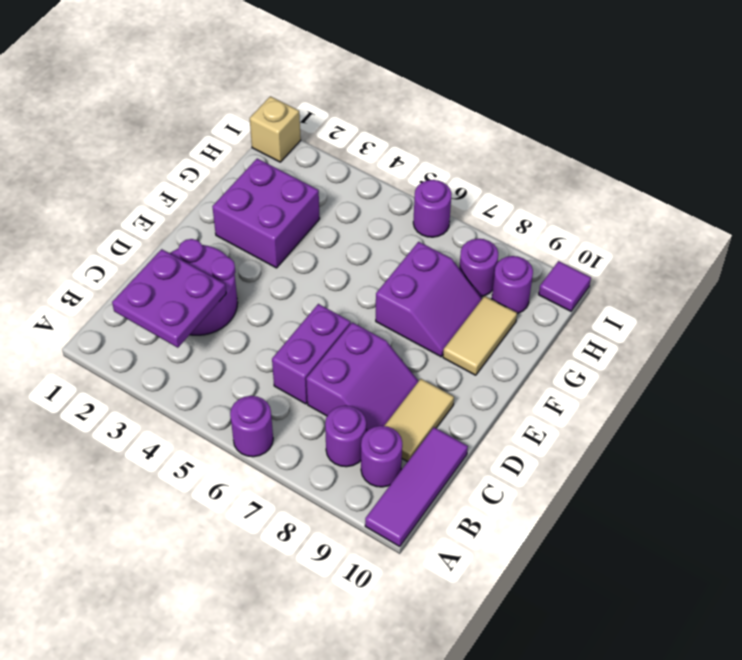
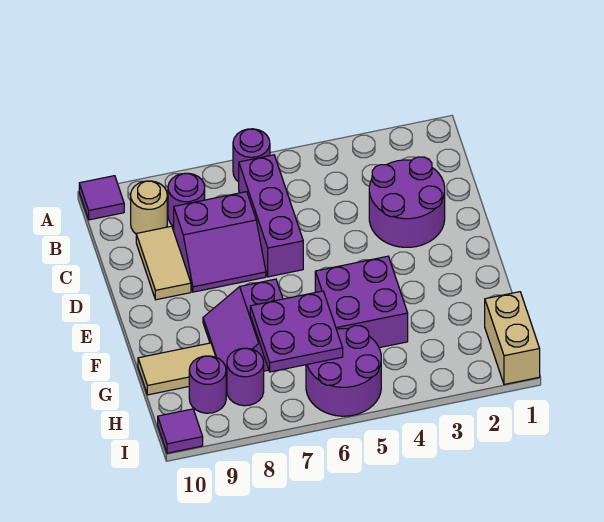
purple 1x3 tile [365,427,468,547] -> purple 1x1 tile [79,176,124,220]
purple 2x2 plate [112,249,226,348] -> purple 2x2 plate moved to [250,291,343,372]
purple 1x1 round brick [361,426,402,487] -> tan 1x1 round brick [131,181,167,234]
purple 1x2 brick [272,304,351,404] -> purple 1x3 brick [239,155,303,277]
purple 2x2 slope [306,322,418,432] -> purple 2x2 slope turned to [174,192,266,292]
purple 2x2 brick [212,159,320,268] -> purple 2x2 brick moved to [315,256,408,348]
tan 1x2 tile [443,296,517,375] -> tan 1x2 tile turned to [138,343,216,395]
tan 1x1 brick [250,96,301,162] -> tan 1x2 brick [485,292,540,384]
purple 1x1 round brick [413,180,452,237] -> purple 2x2 round brick [306,326,381,416]

